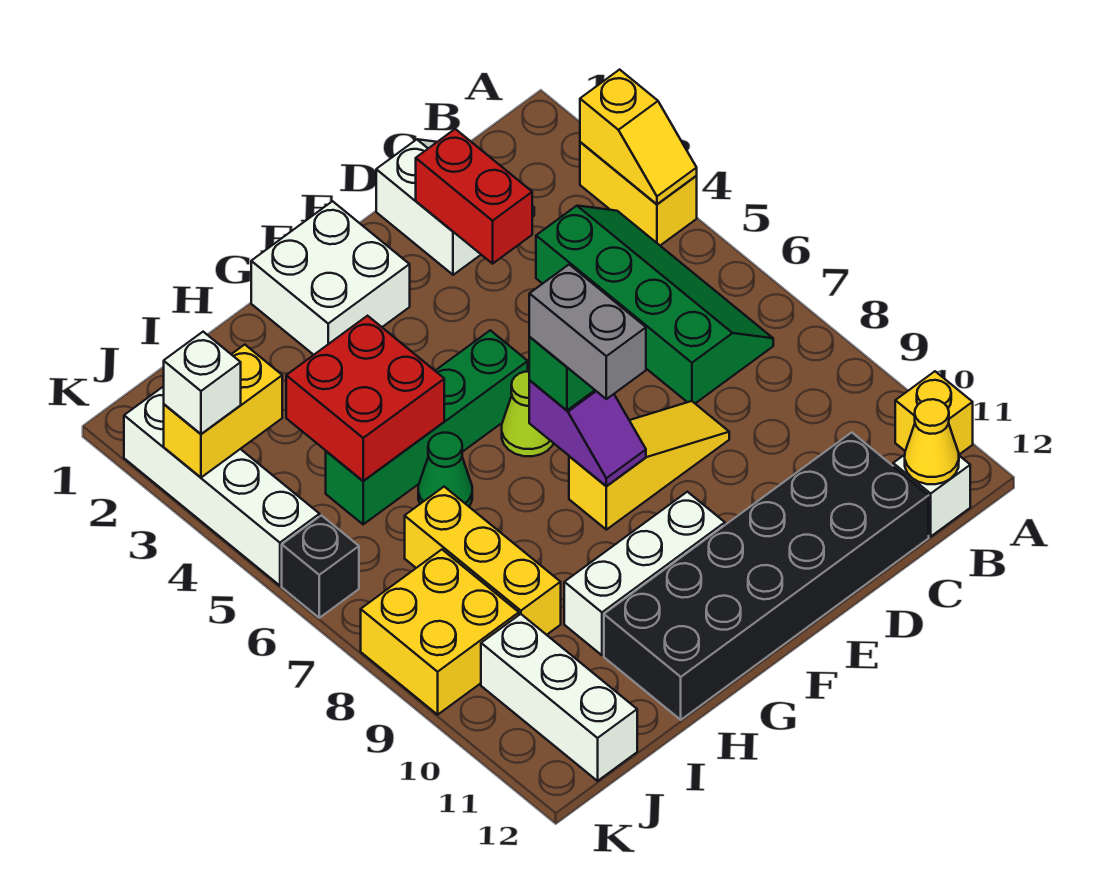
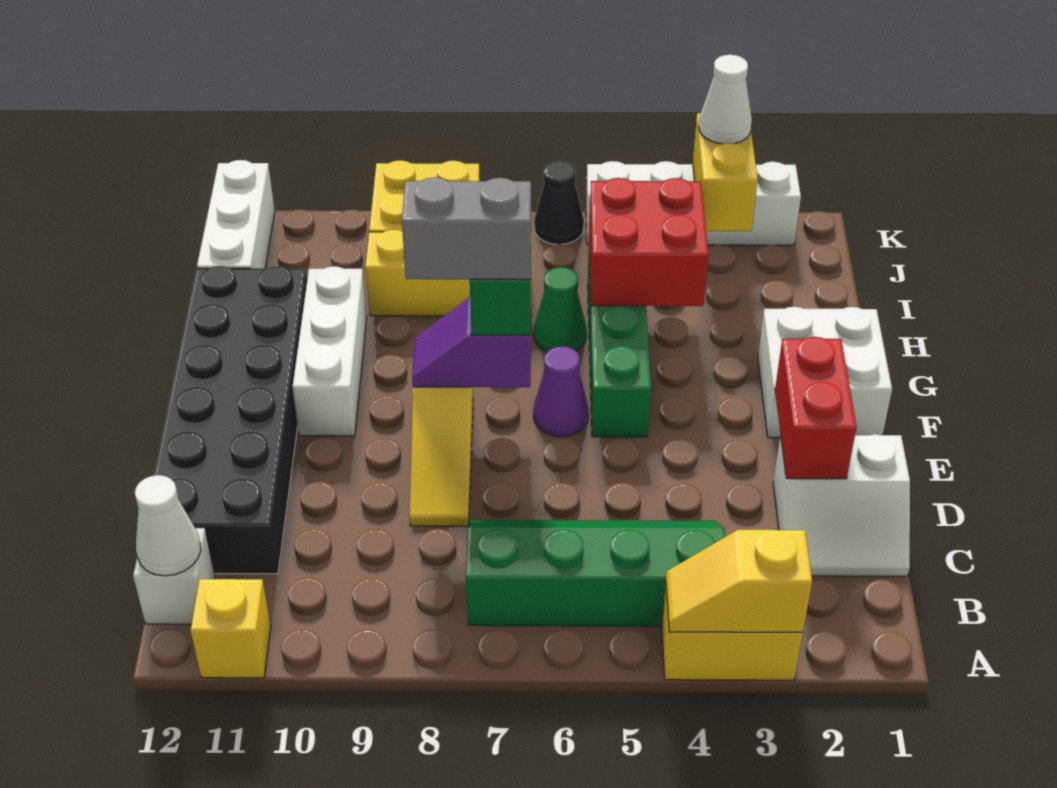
green 2x4 slope [536,206,773,403] -> green 2x4 slope turned to [466,520,725,626]
yellow 1x1 cone [905,399,959,484] -> white 1x1 cone [135,475,201,576]
red 1x2 brick [416,129,532,264] -> red 1x2 brick turned to [775,337,857,479]
lime 1x1 cone [502,372,554,456] -> purple 1x1 cone [533,346,589,437]
white 1x3 brick [481,614,637,781] -> white 1x3 brick turned to [197,160,275,268]
white 1x1 brick [164,332,241,434] -> white 1x1 cone [699,55,752,144]
black 1x1 brick [282,515,359,618] -> black 1x1 cone [534,161,584,244]

